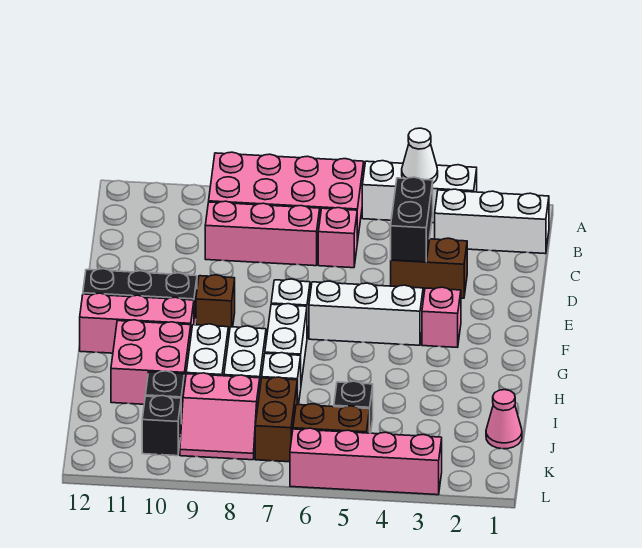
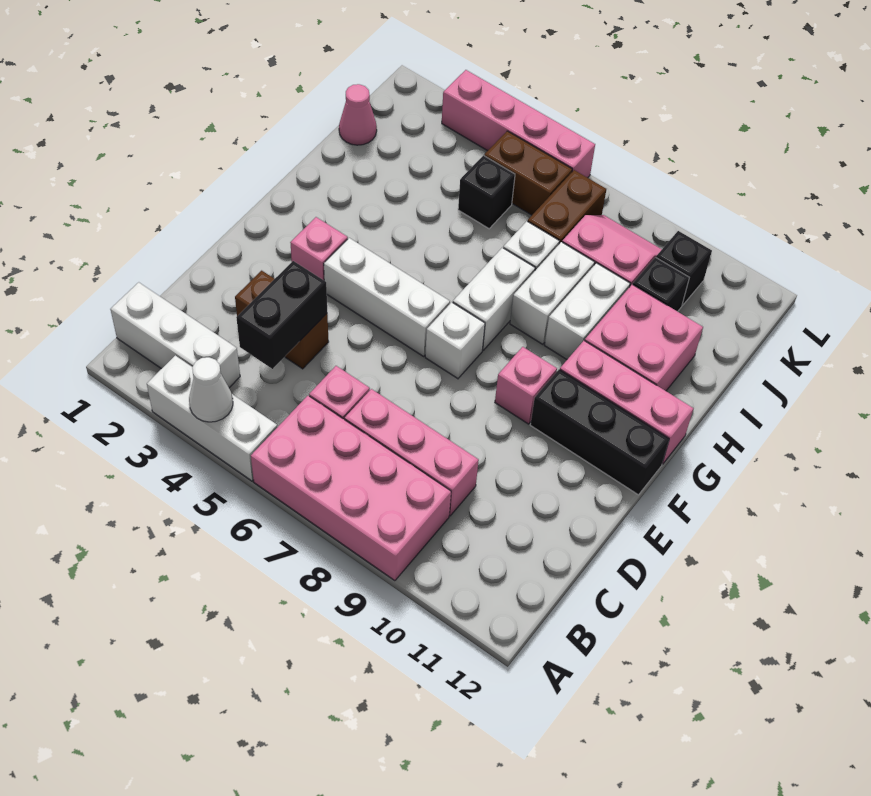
brown 1x1 brick [196,275,235,335] -> pink 1x1 brick [495,347,557,424]

